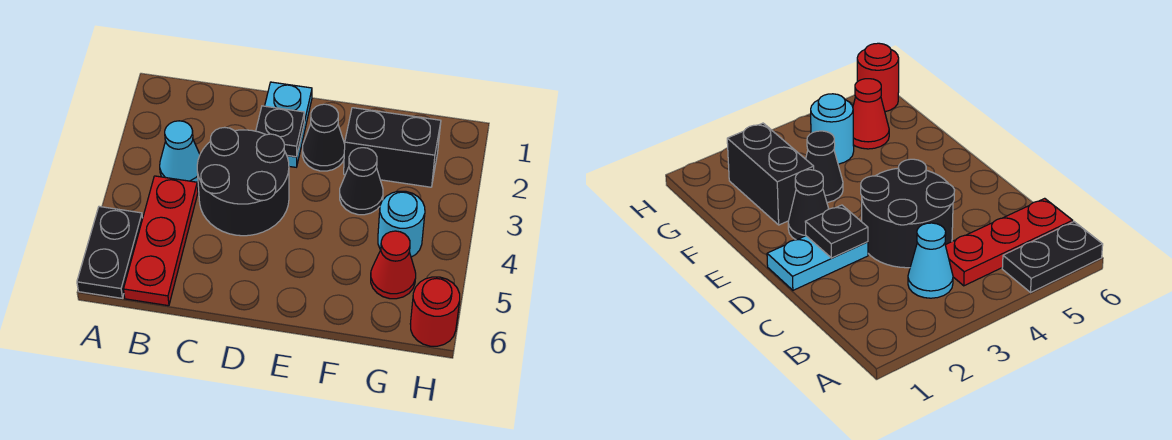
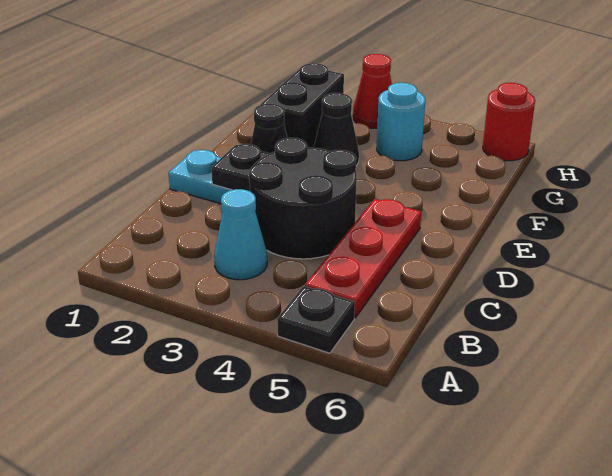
black 1x2 plate [77,206,143,298] -> black 1x1 plate [277,286,355,353]
red 1x3 plate [124,176,198,306] -> red 1x3 plate turned to [305,199,421,318]
red 1x1 cone [371,231,416,299] -> red 1x1 cone moved to [353,54,392,128]

